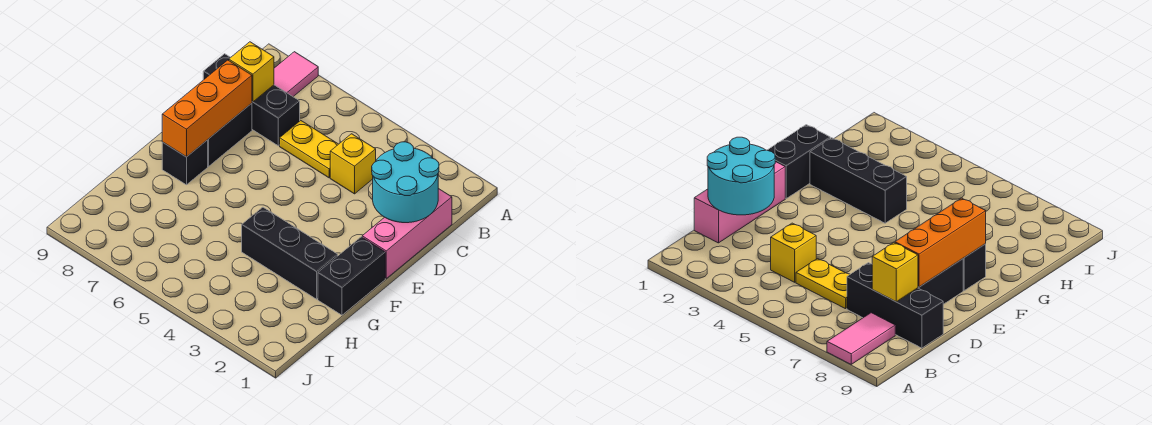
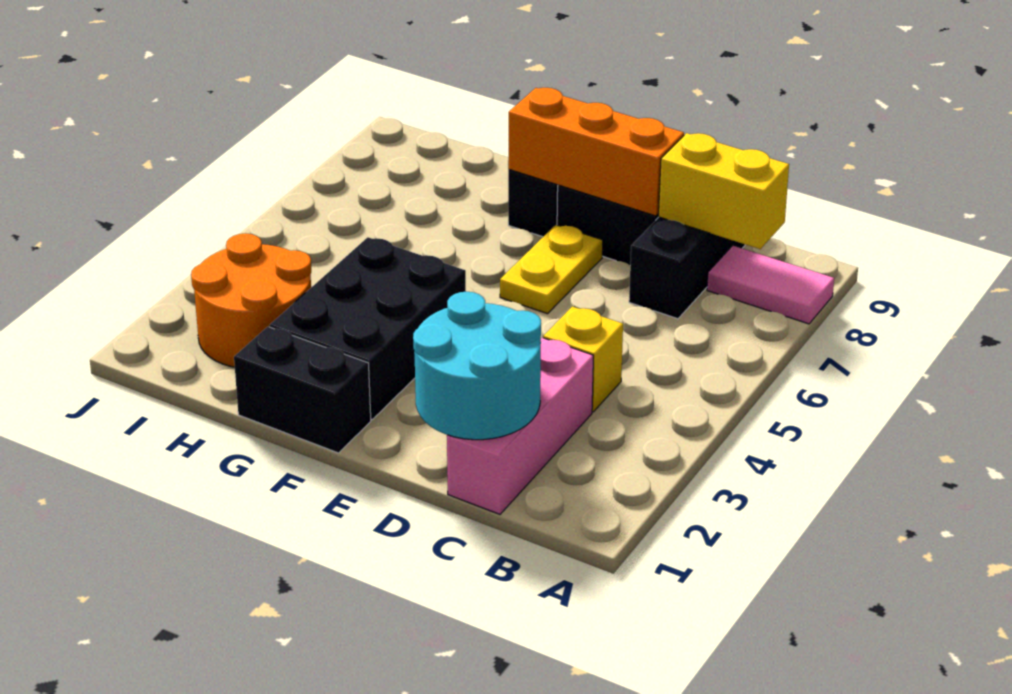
pink 1x3 brick [362,189,452,278] -> pink 1x3 brick turned to [447,338,593,514]
yellow 1x2 plate [280,120,338,178] -> yellow 1x2 plate moved to [500,225,603,314]
yellow 1x1 brick [229,42,274,102] -> yellow 1x2 brick [658,133,789,249]
black 1x3 brick [242,207,338,299] -> black 2x3 brick [269,237,466,419]
none -> orange 2x2 round brick [191,233,311,367]

